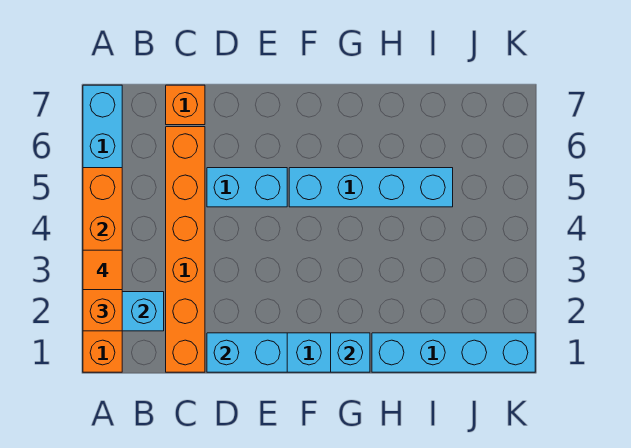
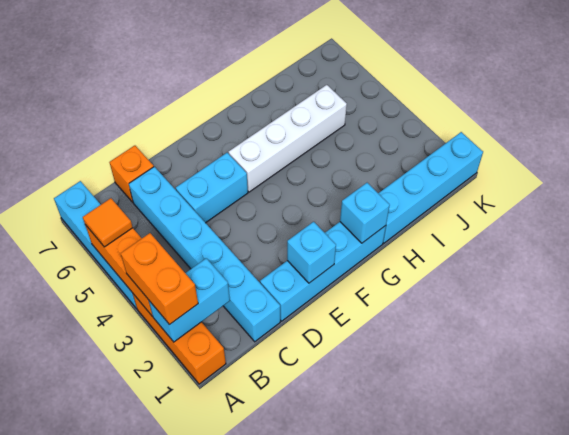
orange 1x1 tile [83,250,122,290] -> orange 1x1 tile moved to [83,198,133,247]
orange 1x6 brick [166,127,205,372] -> cyan 1x6 brick [129,167,280,342]
cyan 1x2 brick [207,333,287,372] -> cyan 1x1 brick [287,222,336,283]
cyan 1x4 brick [289,168,453,207] -> white 1x4 brick [228,85,347,192]

